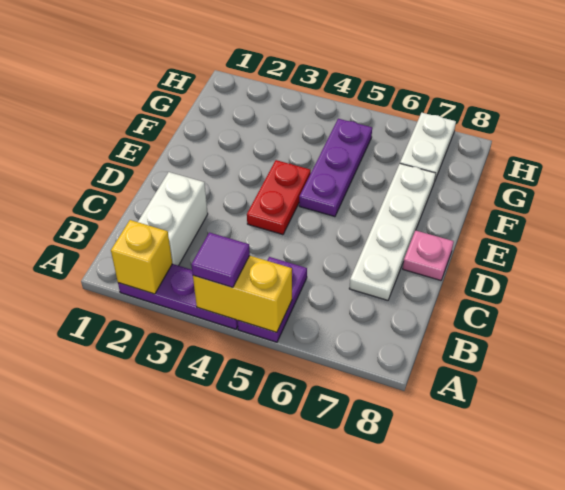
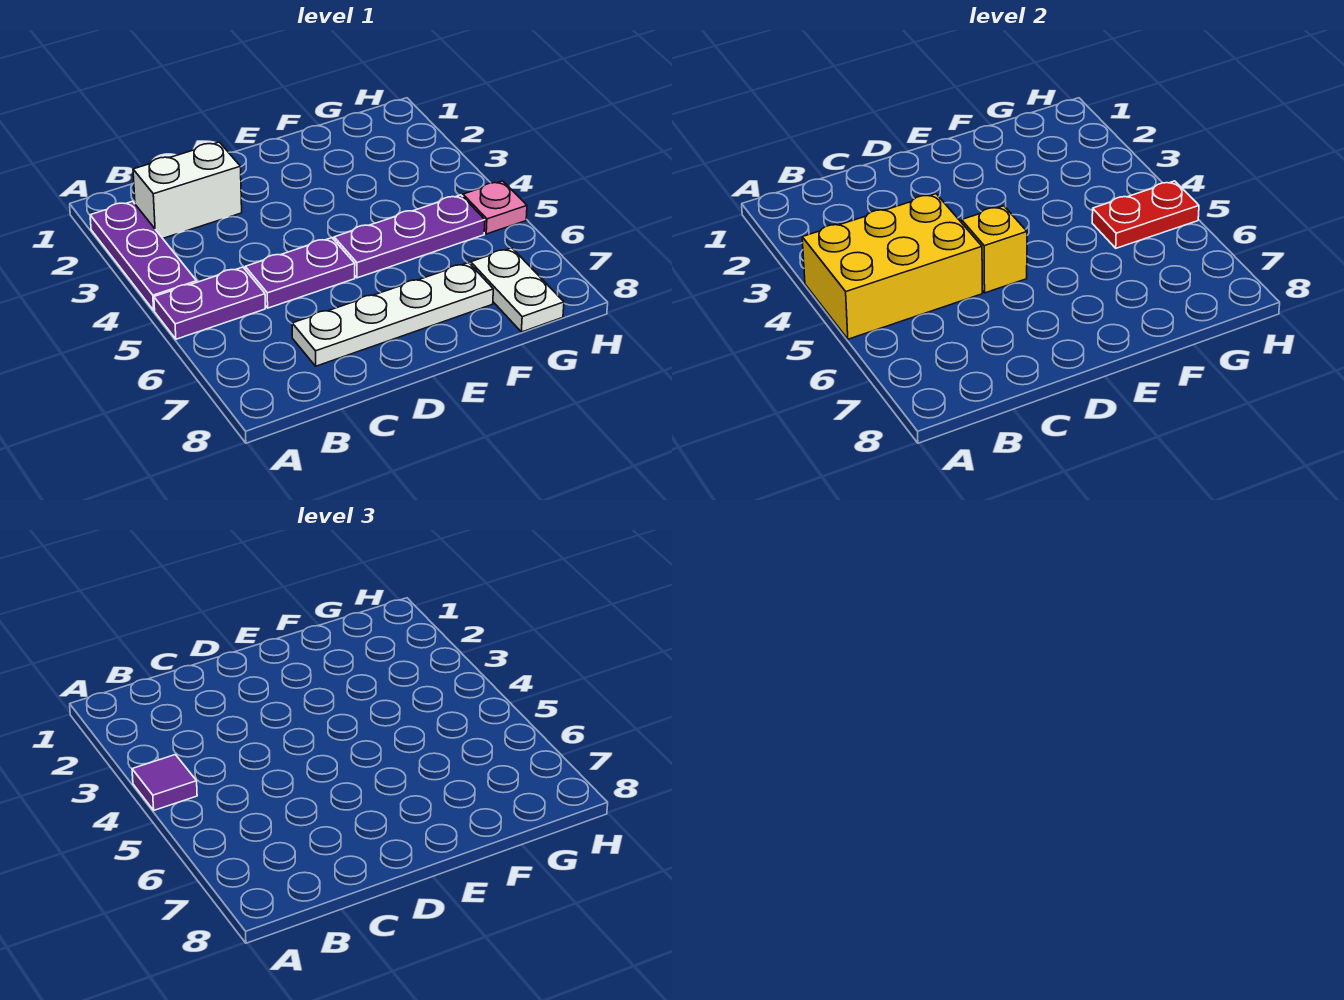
yellow 1x1 brick [111,220,172,294] -> yellow 1x1 brick moved to [962,206,1027,293]
yellow 1x2 brick [193,256,292,332] -> yellow 2x3 brick [802,194,982,339]
none -> purple 1x2 plate [245,238,355,308]
red 1x2 plate [247,160,311,235] -> red 1x2 plate moved to [1092,181,1199,248]
pink 1x1 plate [403,230,454,280] -> pink 1x1 plate moved to [463,181,527,234]
white 1x2 plate [400,113,456,182] -> white 1x2 plate turned to [471,248,564,332]

